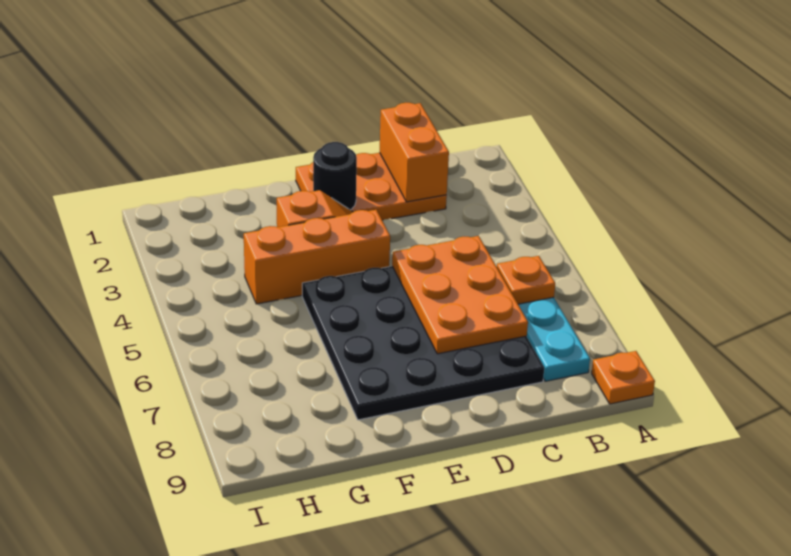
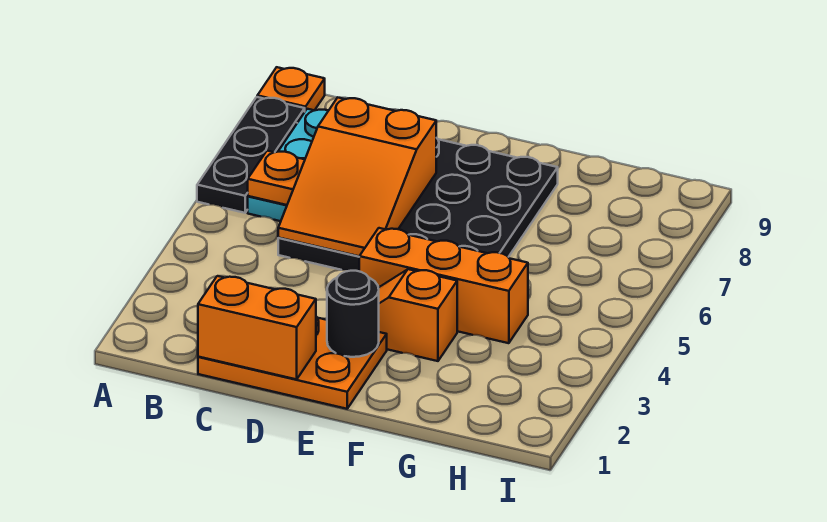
none -> black 1x3 plate [197,97,305,213]
orange 1x2 brick [380,103,449,202] -> orange 1x2 brick turned to [198,276,316,379]
orange 2x3 plate [392,236,528,354] -> orange 2x3 slope [278,97,436,256]

